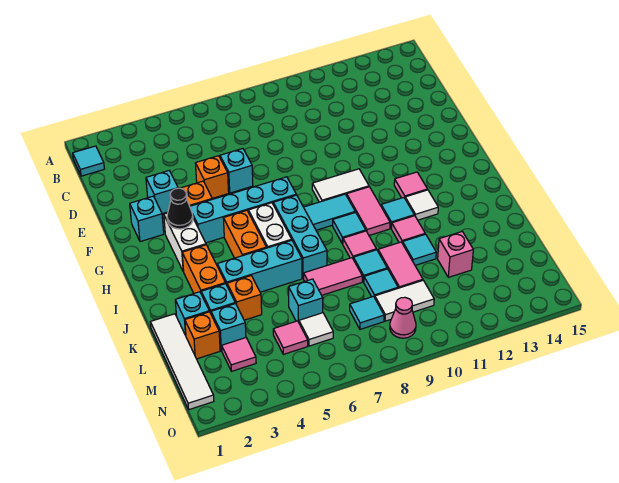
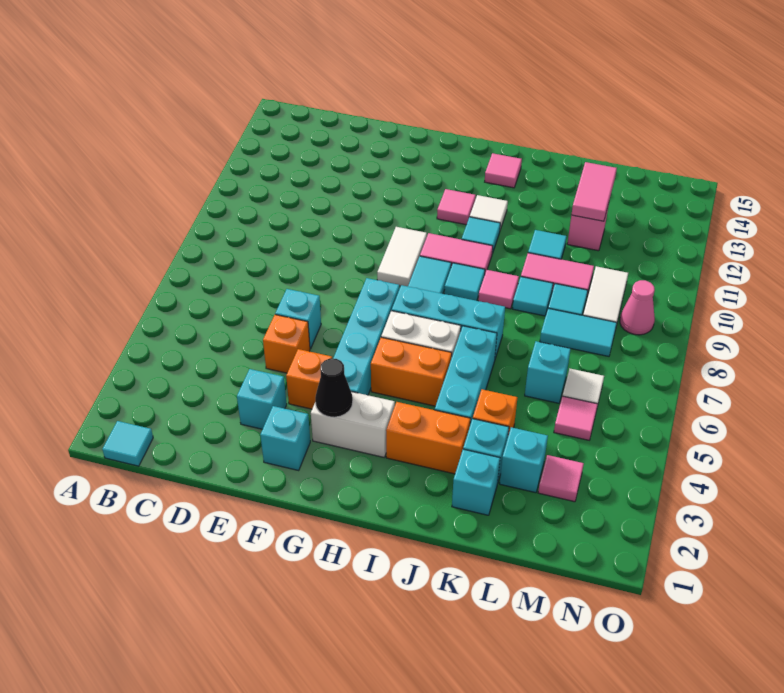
pink 1x1 tile [392,216,425,243] -> pink 1x1 tile moved to [485,153,522,188]
white 1x4 tile [150,314,214,410] -> none
pink 1x2 tile [303,258,362,295] -> pink 1x2 tile moved to [571,162,617,221]
orange 1x1 brick [185,312,220,359] -> none
cyan 1x1 tile [350,296,384,329] -> cyan 1x2 tile [540,308,617,356]

